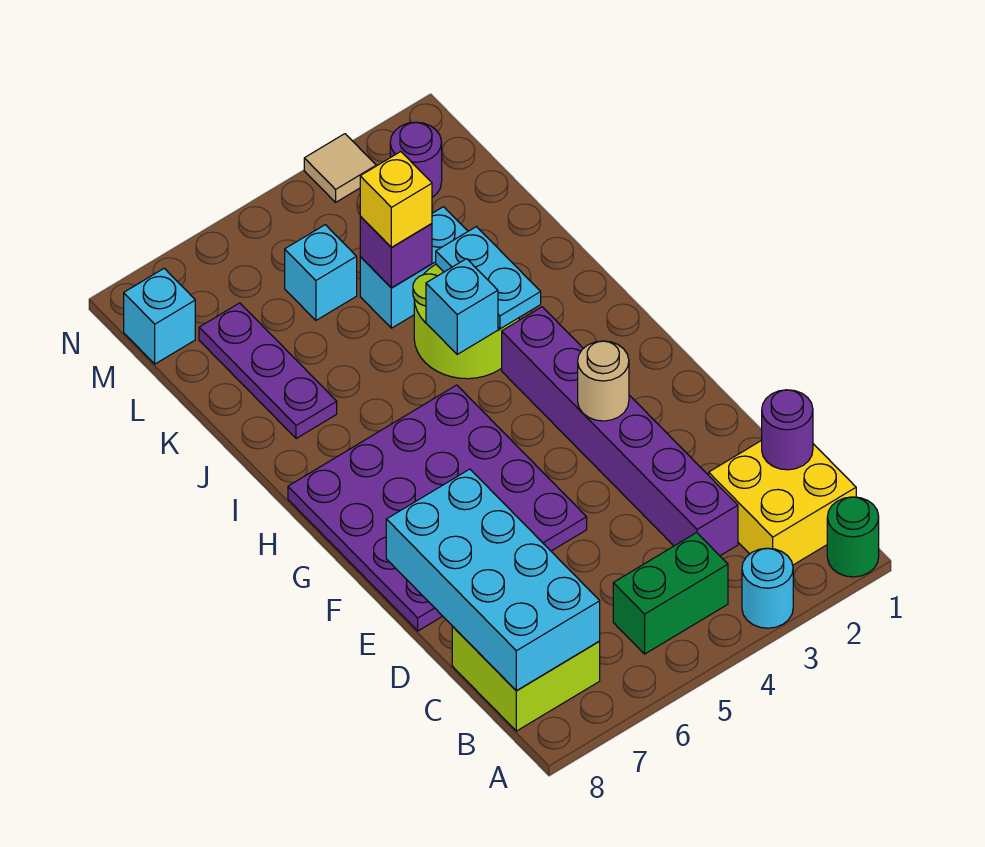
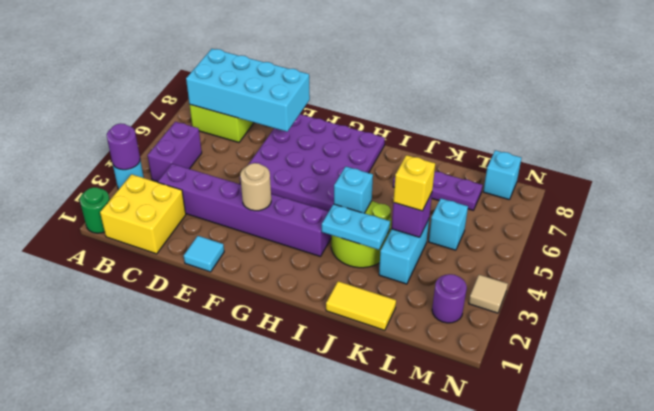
green 1x2 brick [613,533,728,654] -> purple 1x2 brick [147,122,202,182]
purple 1x1 round brick [762,390,813,470] -> purple 1x1 round brick moved to [107,123,140,170]
none -> cyan 1x1 tile [184,236,224,272]
none -> yellow 1x2 tile [326,281,396,330]

